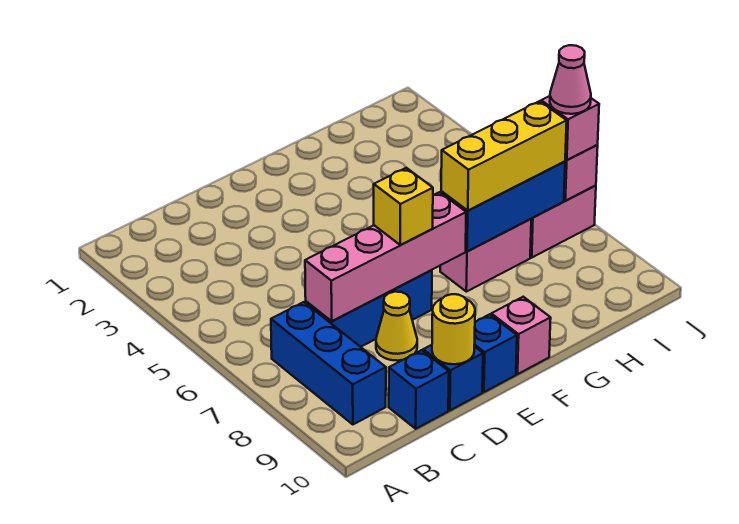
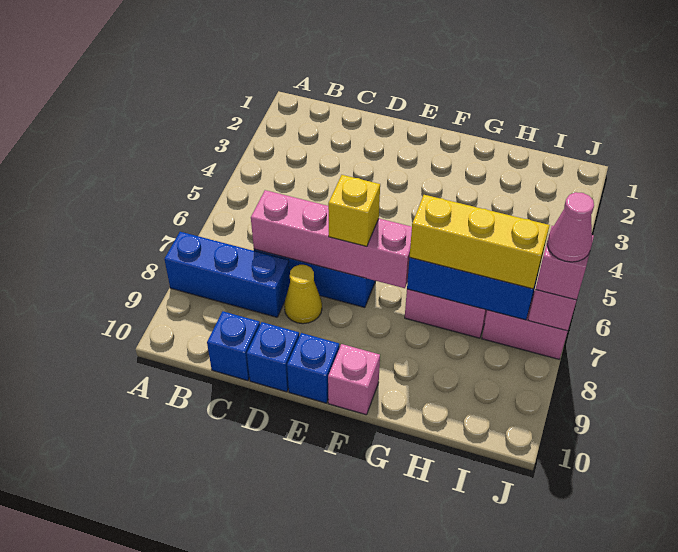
blue 1x3 brick [271,302,386,424] -> blue 1x3 brick turned to [164,232,290,317]
yellow 1x1 round brick [432,294,475,364] -> none

